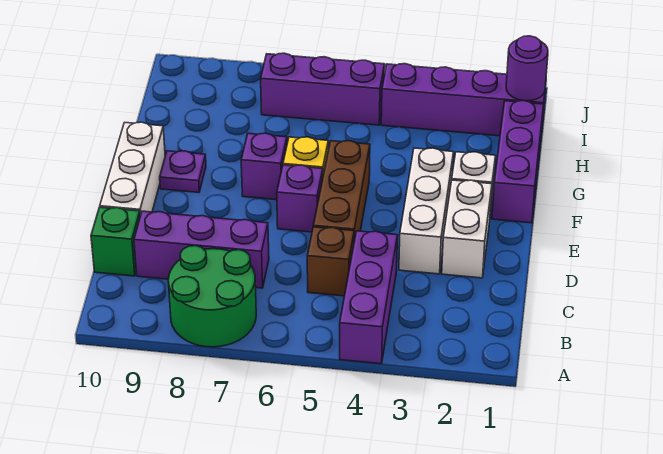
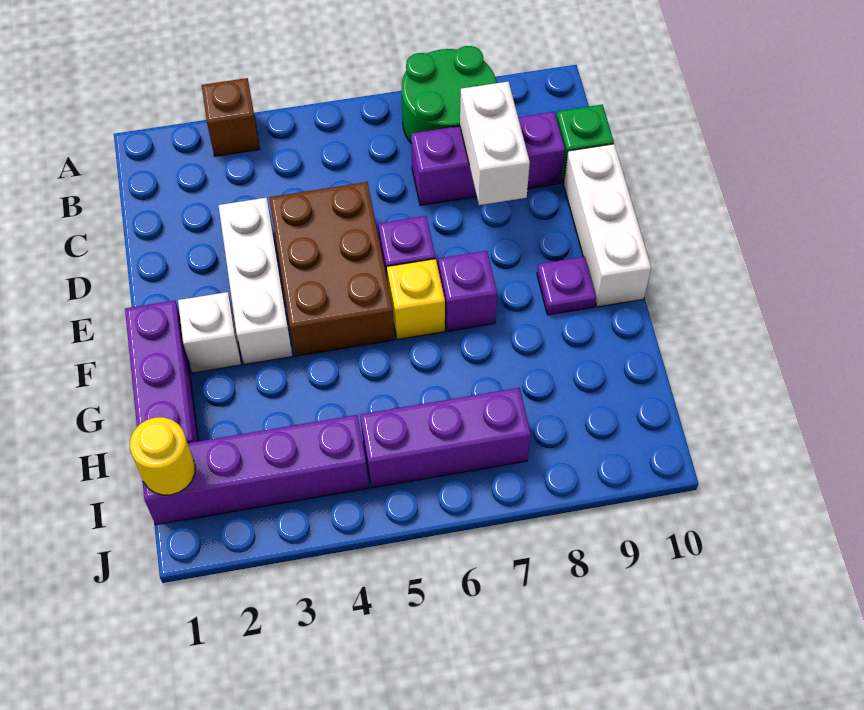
purple 1x3 brick [340,231,398,364] -> none
brown 1x1 brick [307,227,354,296] -> brown 1x1 brick moved to [202,78,260,156]
white 1x2 brick [442,180,492,278] -> white 1x2 brick moved to [460,82,530,205]
brown 1x3 brick [313,141,370,240] -> brown 2x3 brick [269,182,394,356]
purple 1x1 round brick [506,36,548,101] -> yellow 1x1 round brick [130,417,195,495]

